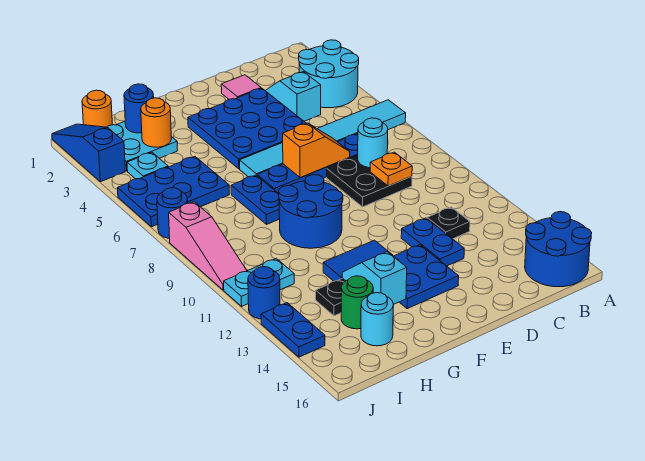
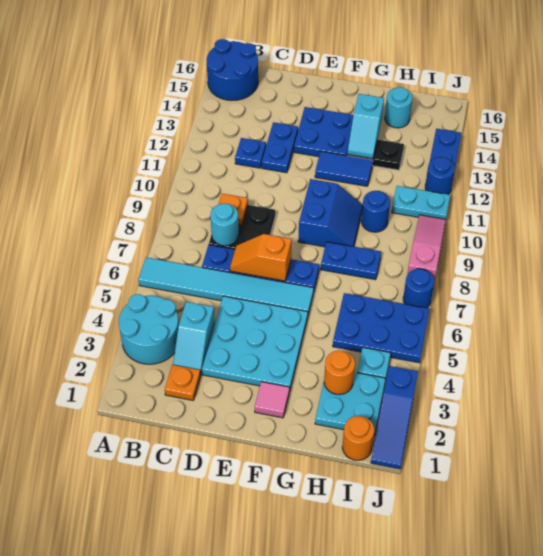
none -> orange 1x1 plate [165,365,201,400]
black 1x1 plate [427,207,470,239] -> blue 1x1 plate [235,138,266,168]
pink 1x1 tile [221,75,261,99] -> pink 1x1 tile moved to [255,382,290,418]
blue 3x3 plate [188,88,306,169] -> cyan 3x3 plate [202,296,308,389]
blue 2x2 round brick [279,175,343,248] -> blue 2x2 slope [298,179,363,247]
blue 1x2 plate [231,175,280,224] -> blue 1x2 plate turned to [321,242,381,280]
blue 1x1 round brick [124,84,154,133] -> blue 1x1 round brick moved to [361,191,390,232]
green 1x1 round brick [341,276,373,329] -> none

